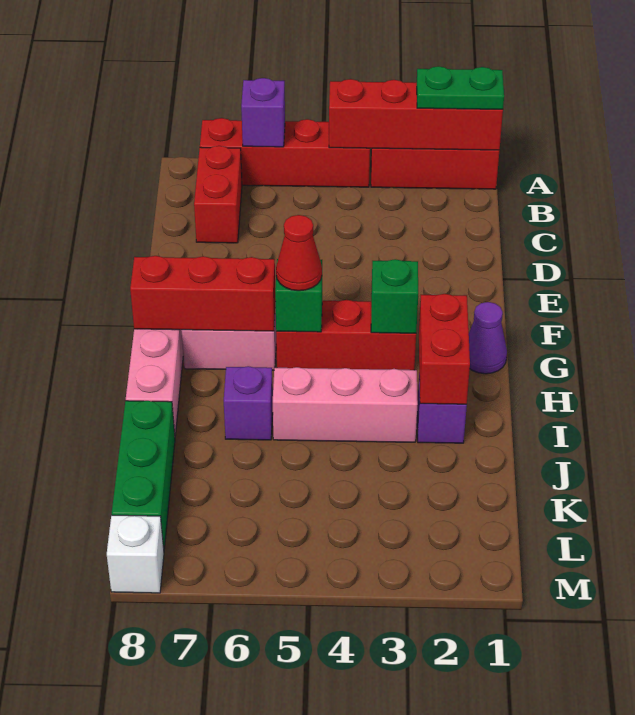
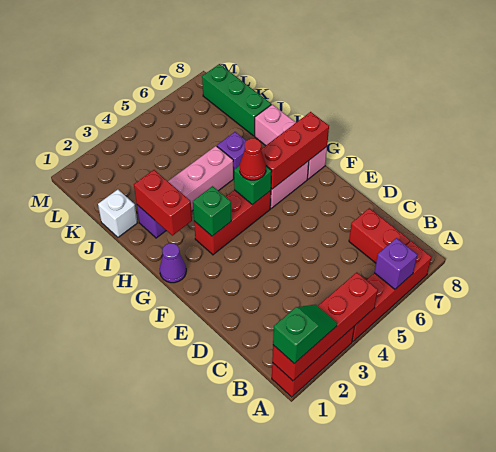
green 1x2 plate [417,66,504,109] -> green 1x2 slope [273,304,337,363]
white 1x1 brick [107,515,164,593] -> white 1x1 brick moved to [98,190,137,237]

